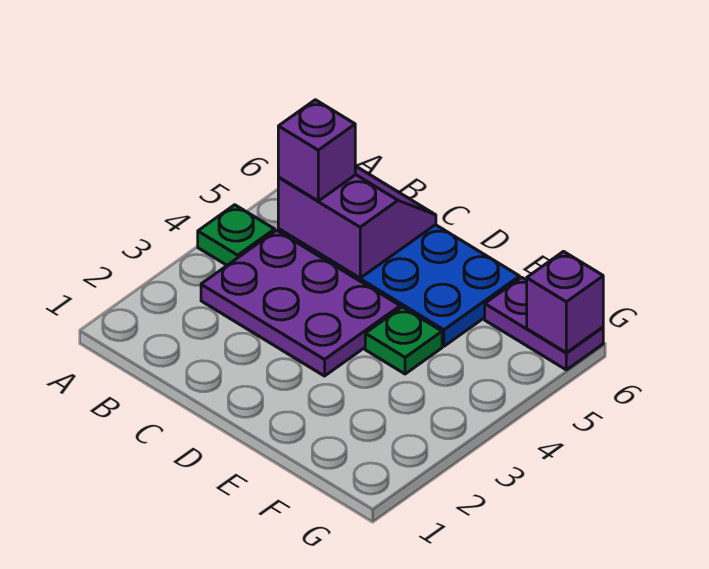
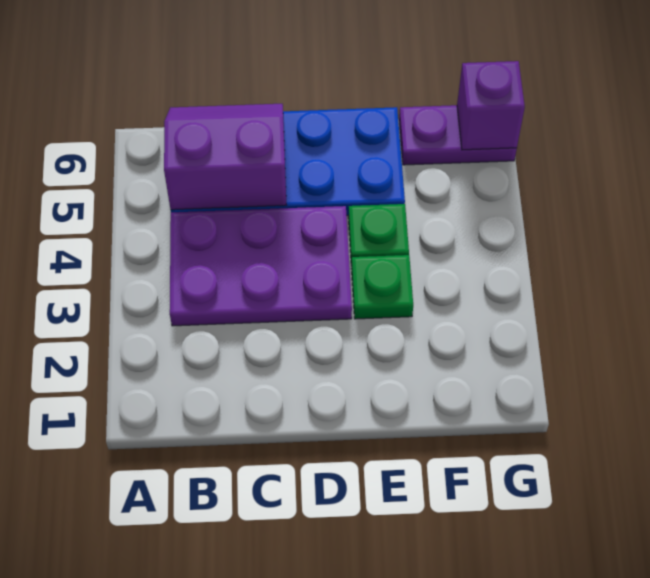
green 1x1 plate [198,205,275,265] -> green 1x1 plate moved to [351,255,413,319]
purple 1x1 brick [278,100,355,201] -> none

